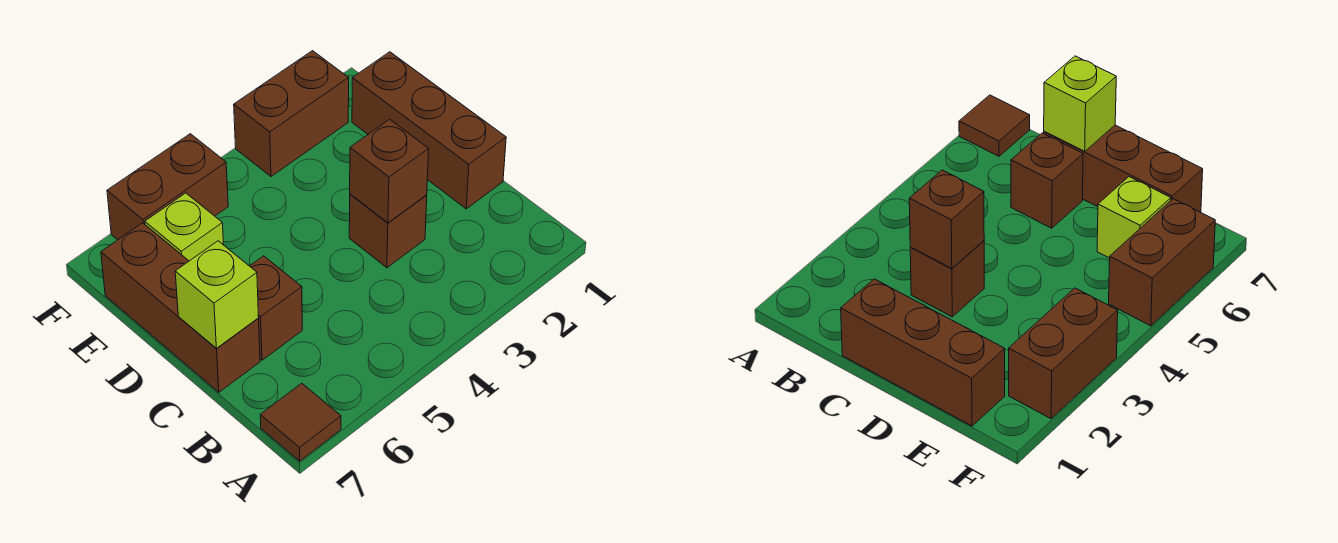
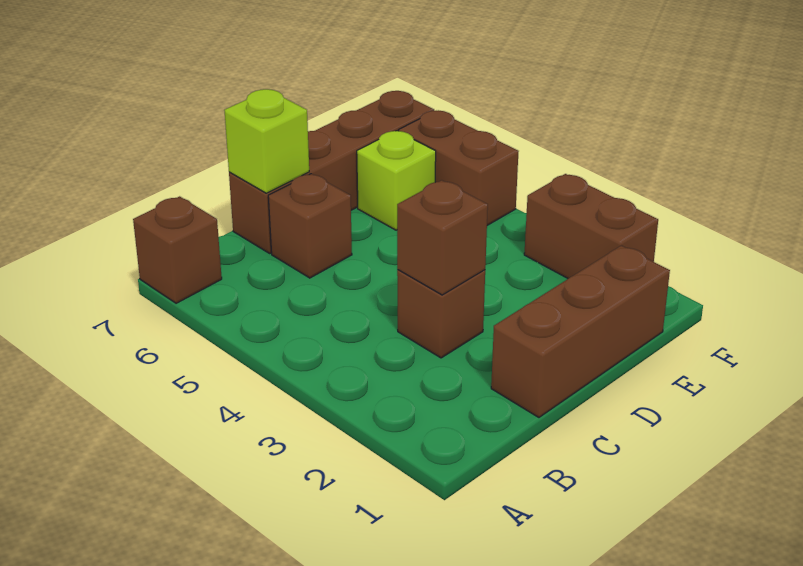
brown 1x1 tile [260,383,341,461] -> brown 1x1 brick [133,196,222,303]
brown 1x3 brick [101,223,260,392] -> brown 1x4 brick [229,91,434,253]

